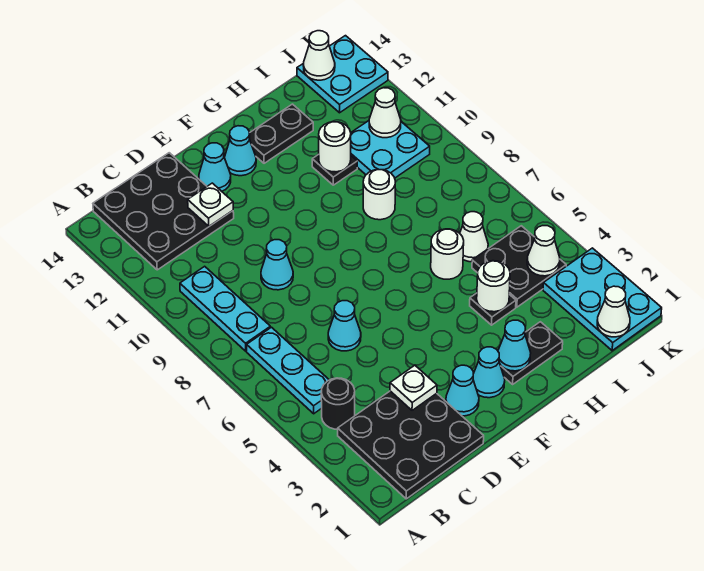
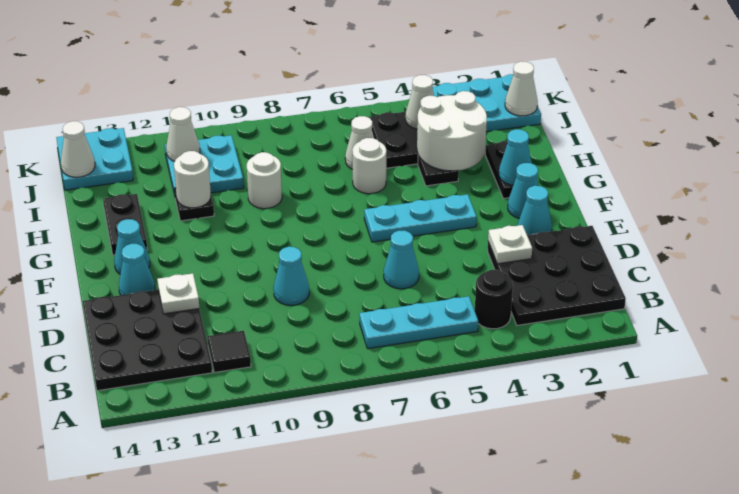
cyan 1x3 plate [180,266,270,351] -> cyan 1x3 plate moved to [364,194,477,242]
none -> black 1x1 tile [208,331,251,372]
white 1x1 round brick [477,261,510,312] -> white 2x2 round brick [417,91,487,171]

